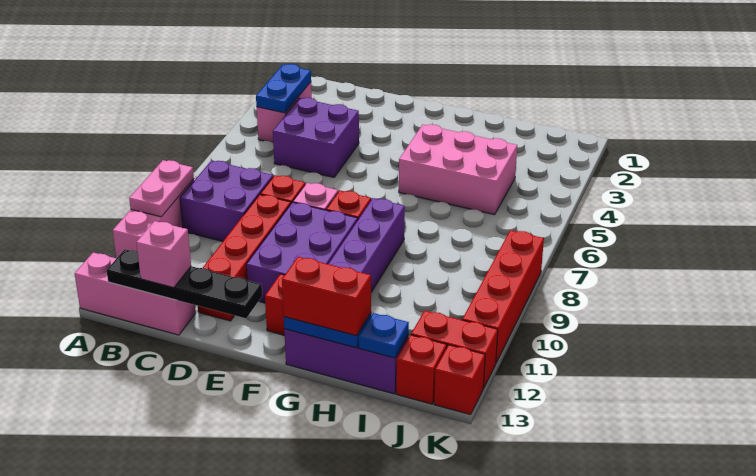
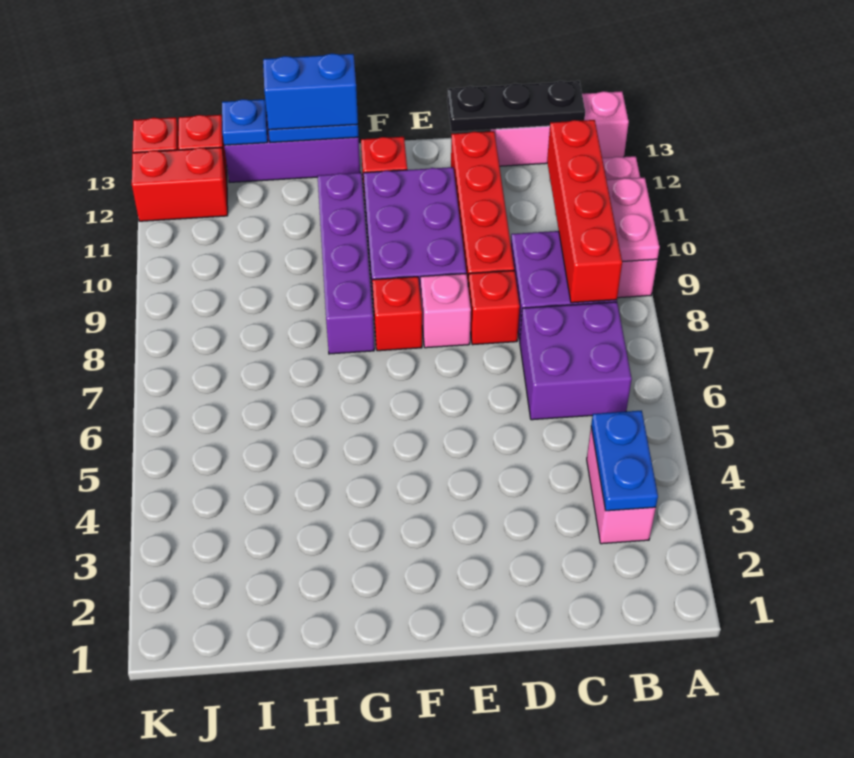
black 1x4 plate [107,249,262,318] -> black 1x3 plate [447,81,585,132]
purple 2x2 brick [273,98,359,177] -> purple 2x2 brick moved to [520,302,632,420]
pink 1x1 brick [136,221,191,288] -> none
pink 2x3 brick [399,124,517,215] -> none
red 1x2 brick [282,257,371,336] -> blue 1x2 brick [263,53,358,130]
red 1x4 brick [462,230,544,362] -> red 1x4 brick moved to [547,120,622,303]

